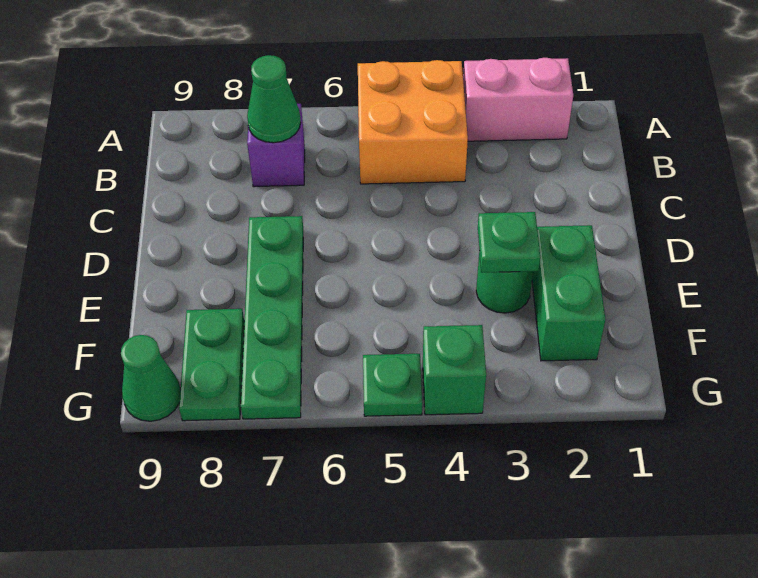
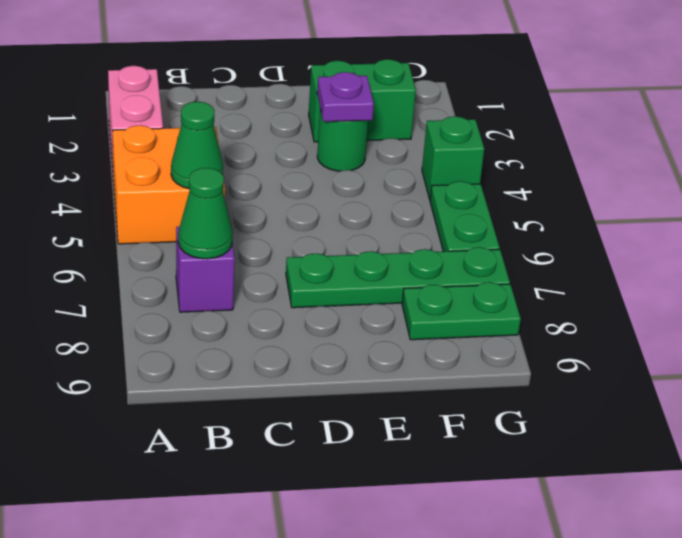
green 1x1 plate [478,212,540,273] -> purple 1x1 plate [317,72,374,122]
green 1x1 plate [363,354,422,416] -> green 1x2 plate [430,181,500,251]
green 1x1 cone [121,335,180,421] -> green 1x1 cone moved to [171,102,223,188]

